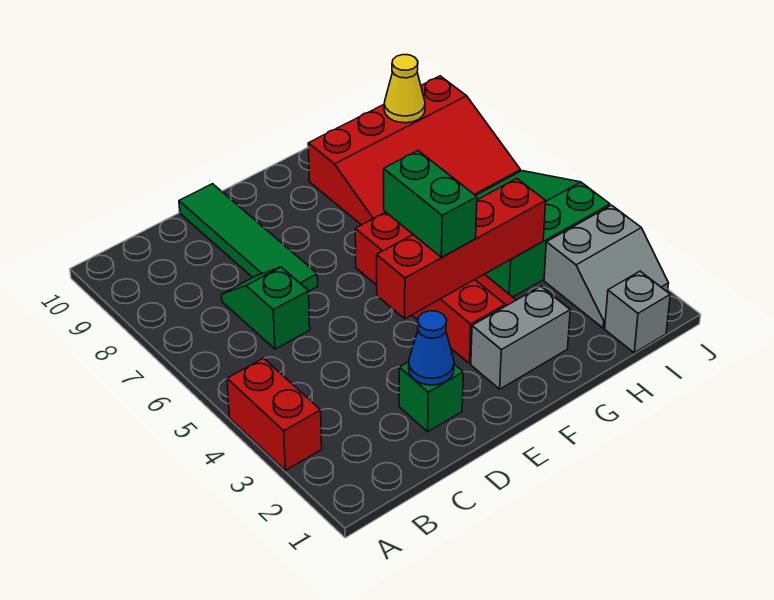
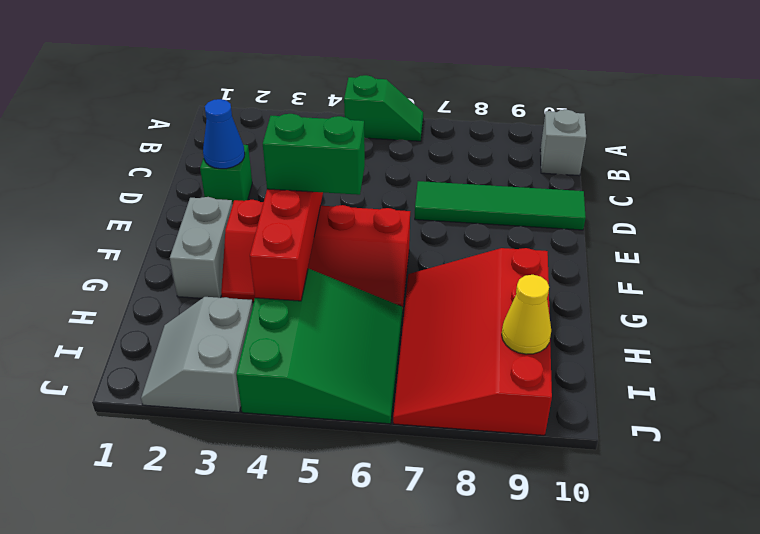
red 1x2 brick [227,358,322,470] -> none
green 1x2 slope [221,267,310,349] -> green 1x2 slope moved to [344,75,423,141]
grey 1x1 brick [605,271,670,353] -> grey 1x1 brick moved to [540,110,586,176]

